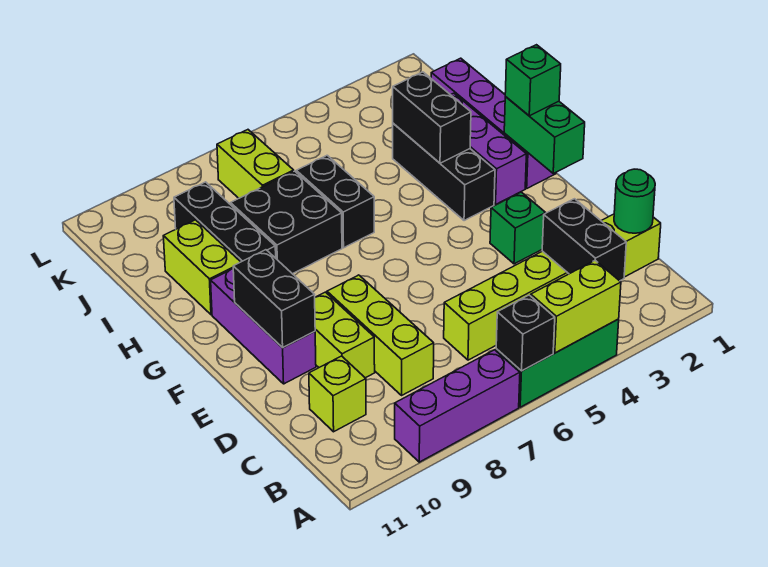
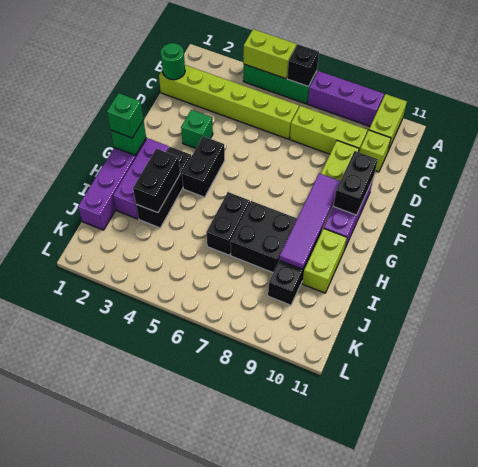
black 1x2 brick [542,199,626,281] -> black 1x2 brick moved to [182,136,225,197]
lime 1x3 brick [327,275,434,395] -> lime 1x3 brick turned to [290,106,367,154]
green 1x2 brick [504,97,585,173] -> green 1x1 brick [111,120,146,155]
none -> purple 1x4 tile [279,173,340,269]
lime 1x2 brick [217,130,294,198] -> lime 1x2 brick moved to [369,94,407,151]

